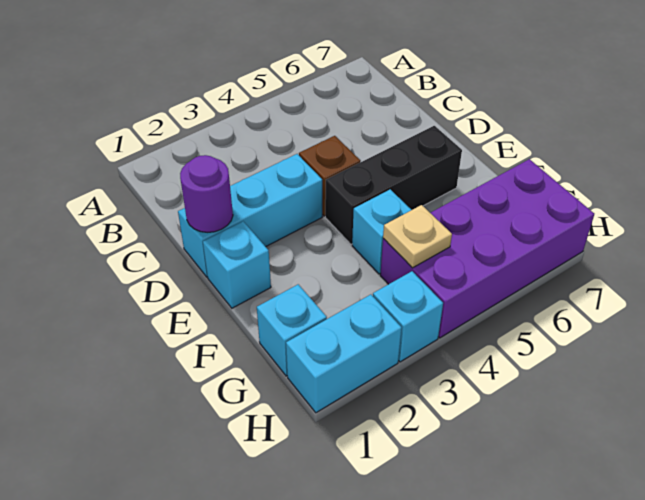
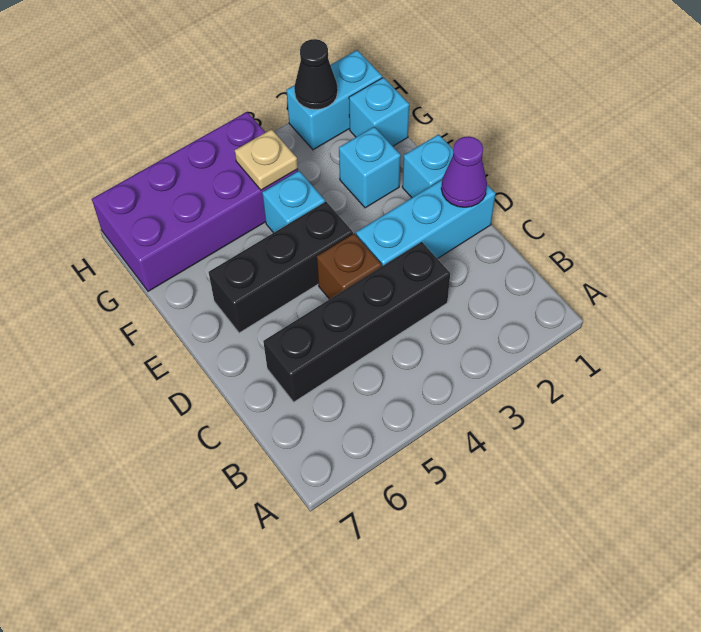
none -> black 1x4 brick [263,242,450,402]
purple 1x1 round brick [180,155,233,232] -> purple 1x1 cone [441,136,487,207]
none -> black 1x1 cone [294,39,338,110]
cyan 1x1 brick [373,271,443,362] -> cyan 1x1 brick moved to [339,127,401,208]

